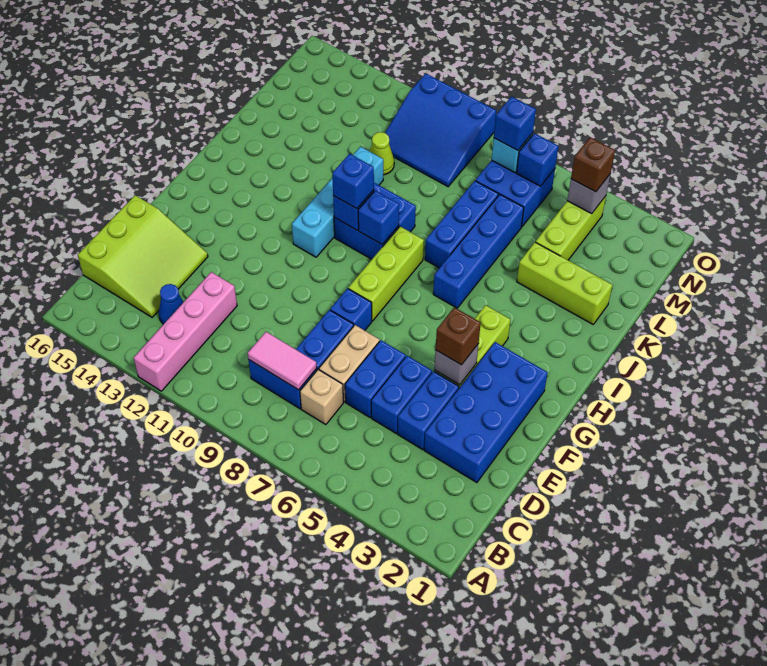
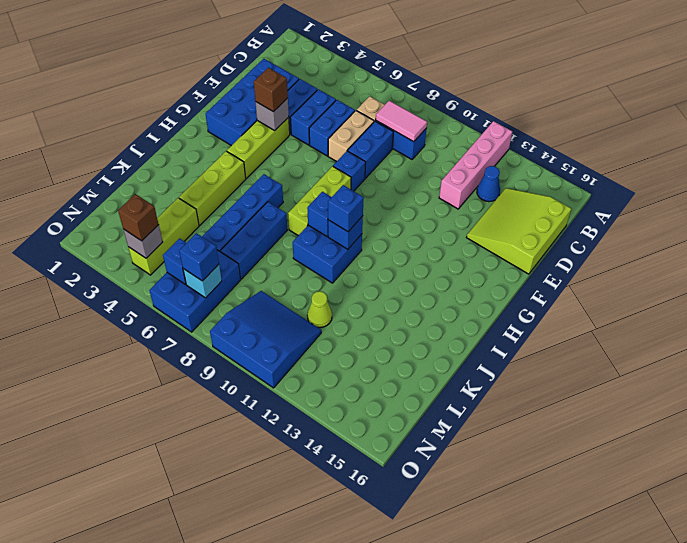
cyan 1x4 brick [292,147,383,257] -> none
lime 1x3 brick [517,242,612,324] -> lime 1x3 brick turned to [179,151,246,225]
blue 2x2 brick [475,160,555,227] -> blue 2x3 brick [150,250,241,332]

